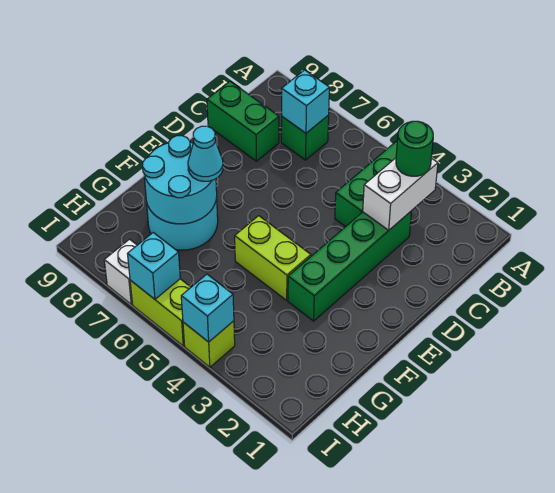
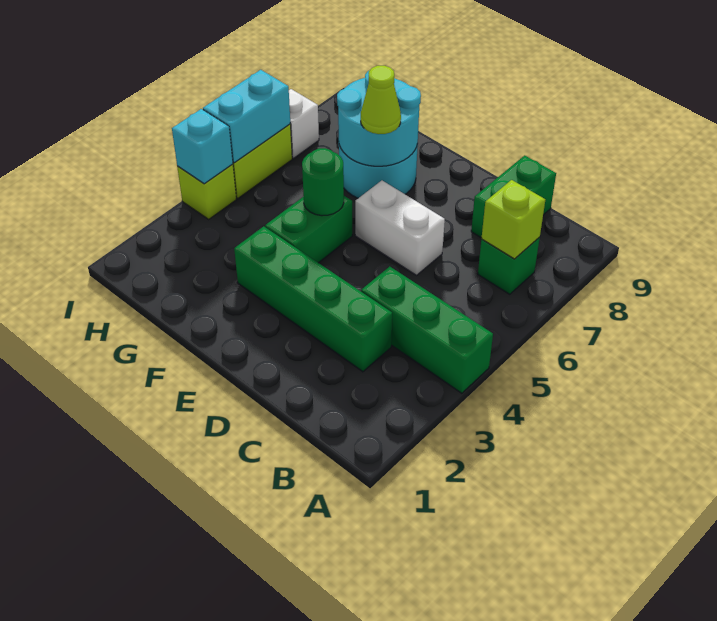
white 1x2 brick [363,158,438,230] -> white 1x2 brick moved to [355,180,445,275]
green 1x1 round brick [396,121,433,176] -> green 1x1 round brick moved to [302,148,344,216]
cyan 1x1 brick [282,70,329,133] -> lime 1x1 brick [481,180,545,259]
lime 1x2 brick [235,216,311,300] -> green 1x2 brick [265,196,352,263]
cyan 1x1 cone [188,126,223,181] -> lime 1x1 cone [361,66,401,134]
cyan 1x1 brick [128,233,180,299] -> cyan 1x2 brick [203,70,290,163]

